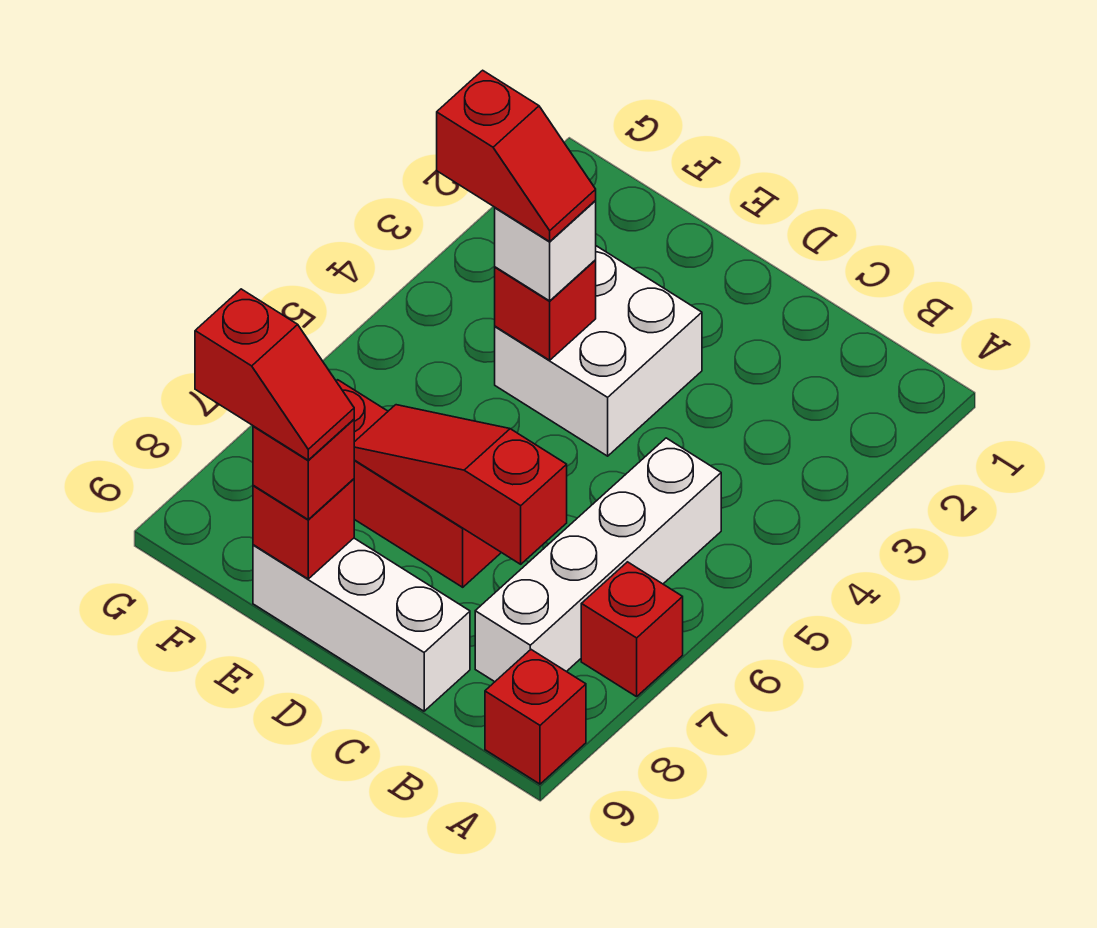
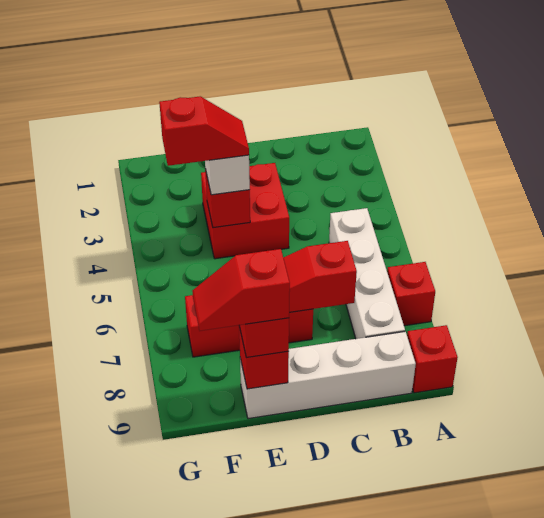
white 1x3 brick [253,538,470,711] -> white 1x4 brick [240,331,416,419]
white 2x2 brick [495,246,702,456] -> red 2x2 brick [201,163,289,259]
red 1x2 slope [195,289,354,460] -> red 1x2 slope turned to [192,249,290,331]

